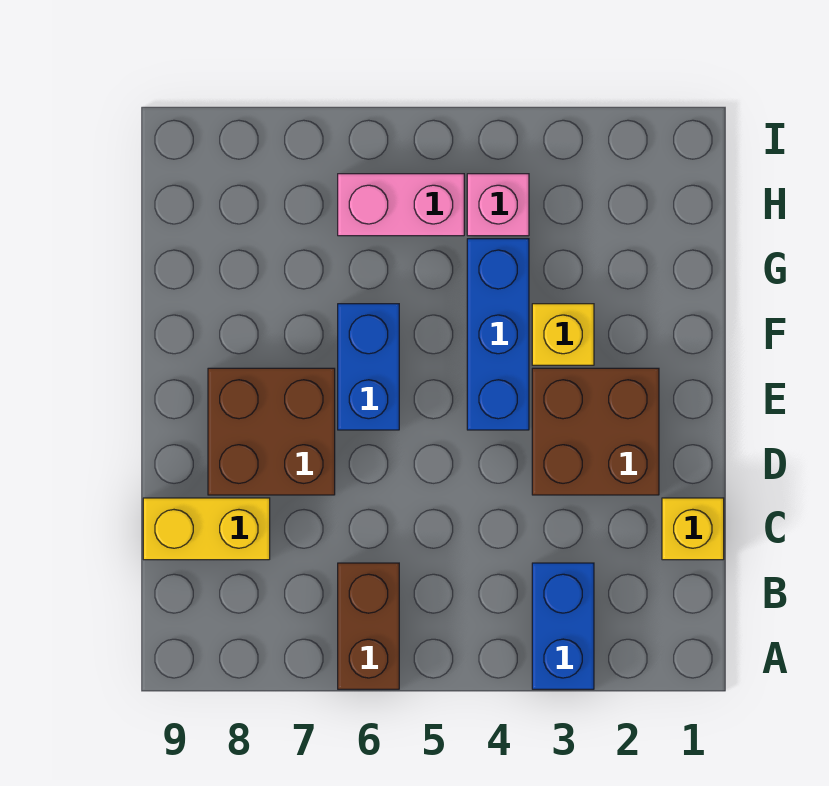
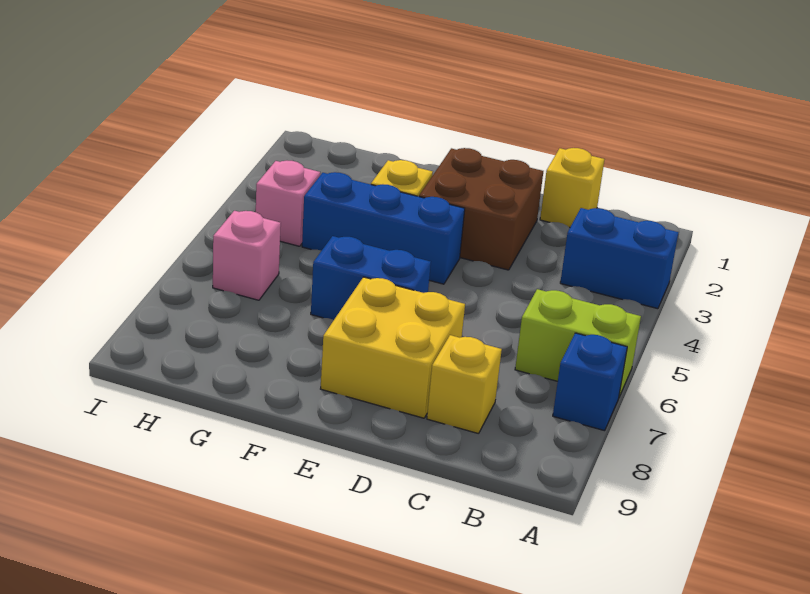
brown 1x2 brick [338,563,399,689] -> lime 1x2 brick [515,289,641,397]
none -> blue 1x1 brick [553,333,627,431]
yellow 1x2 brick [143,498,270,560] -> yellow 1x1 brick [427,335,502,434]
brown 2x2 brick [208,368,335,495] -> yellow 2x2 brick [321,277,465,418]
pink 1x2 brick [338,174,464,236] -> pink 1x1 brick [213,211,281,300]

